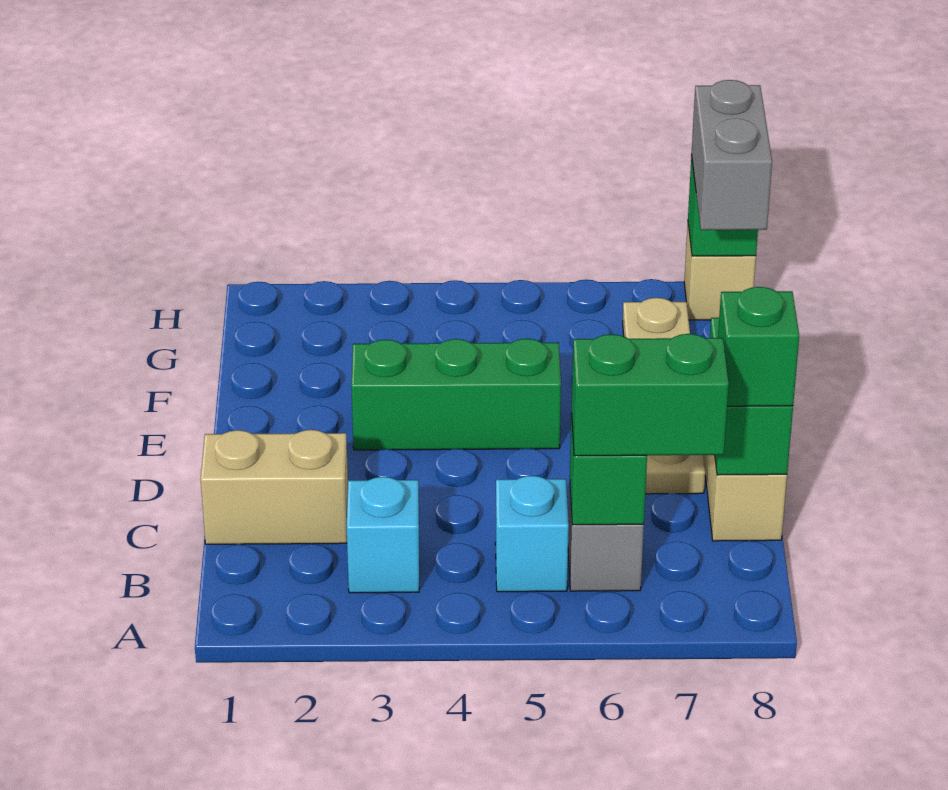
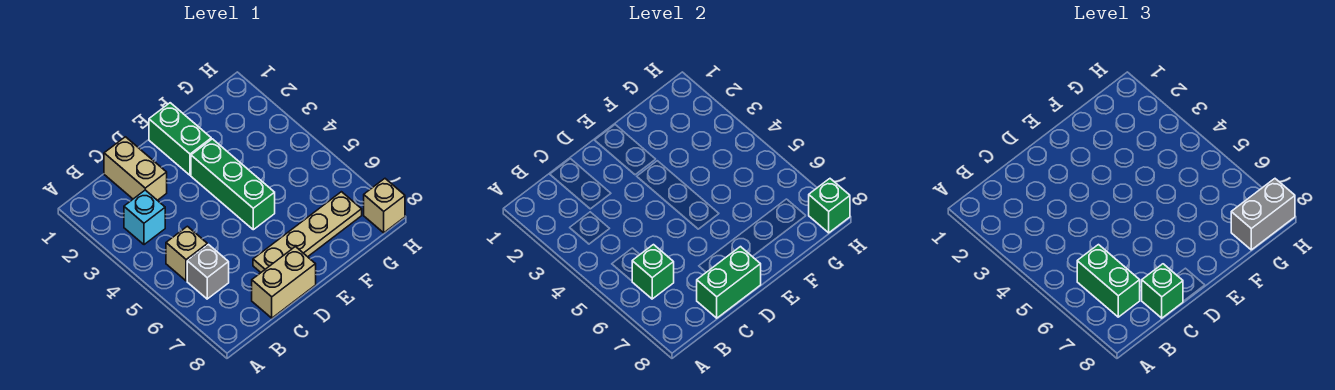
cyan 1x1 brick [495,476,569,592] -> tan 1x1 brick [166,226,207,281]
none -> green 1x2 brick [149,103,211,175]

